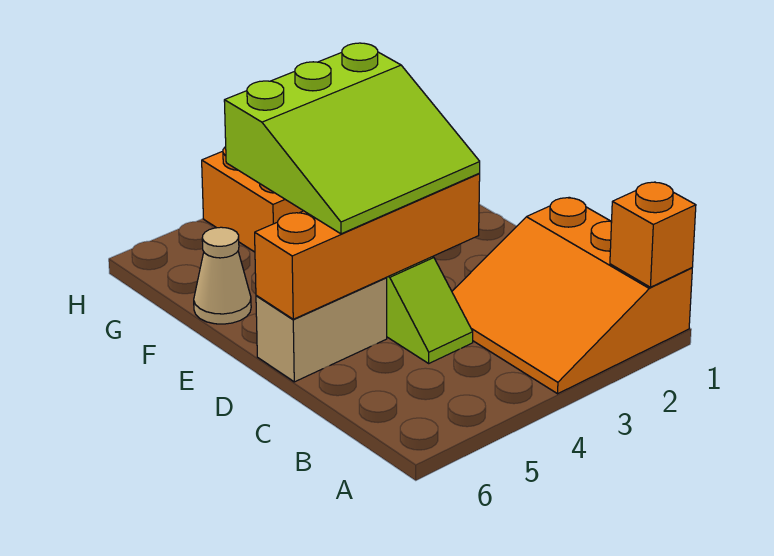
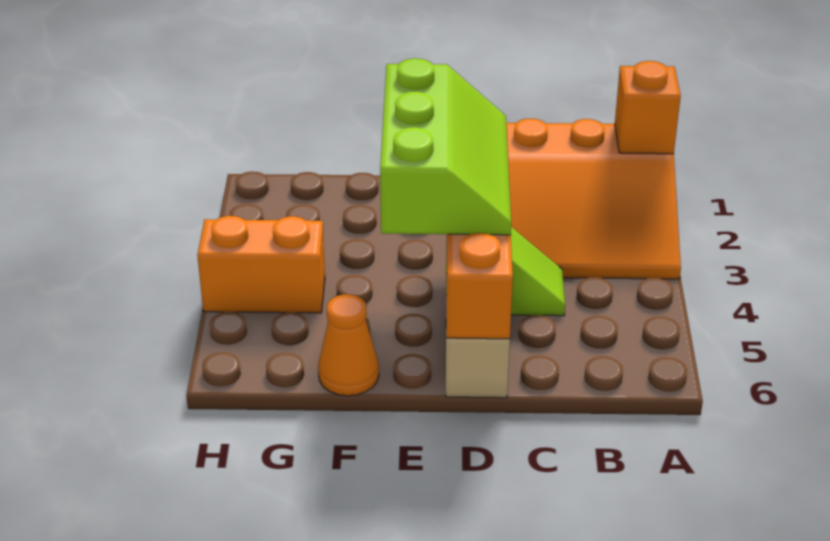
lime 3x3 slope [224,43,480,234] -> lime 2x3 slope [380,58,511,235]
tan 1x1 cone [194,227,251,324] -> orange 1x1 cone [318,294,379,396]

